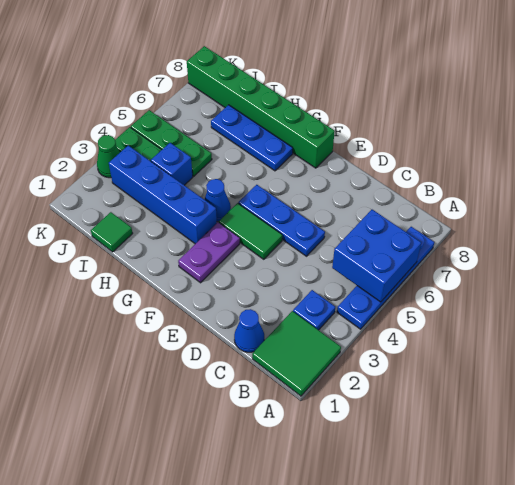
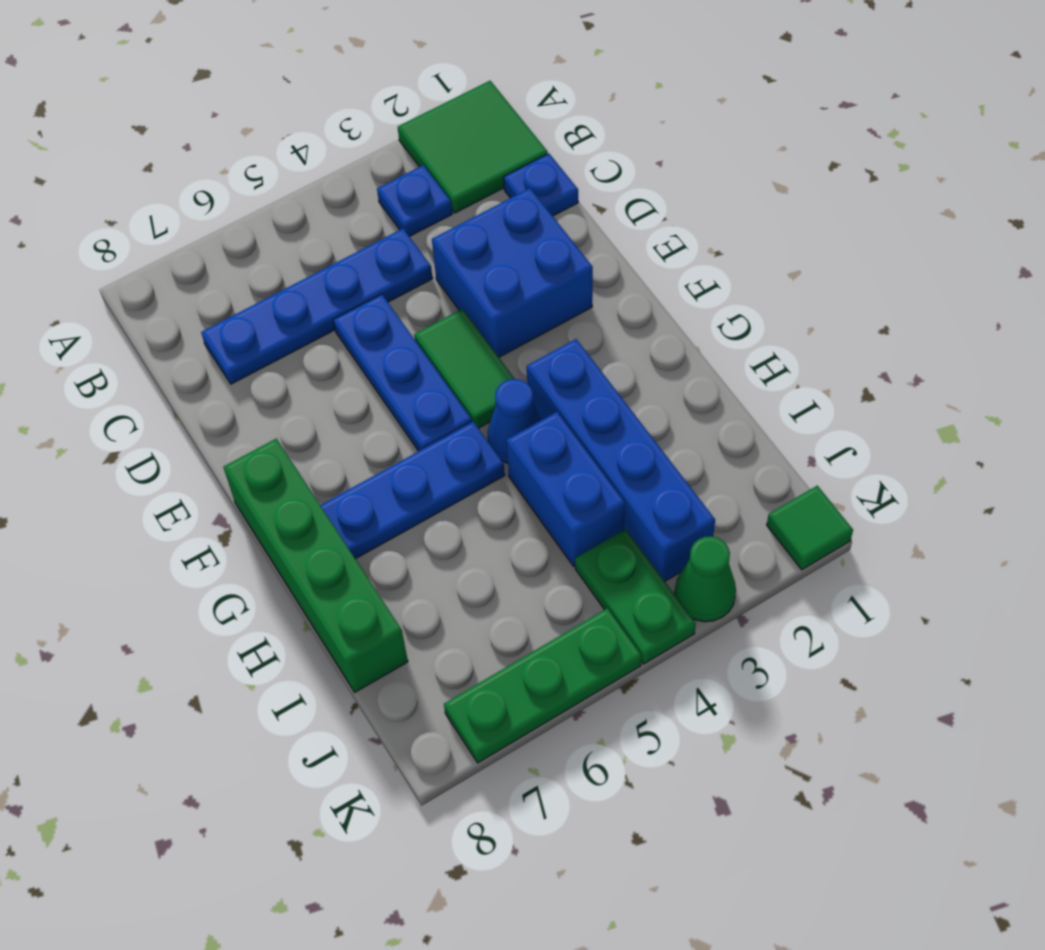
blue 1x4 plate [337,227,434,329] -> blue 1x4 plate moved to [201,229,433,384]
blue 2x2 brick [332,210,421,302] -> blue 2x2 brick moved to [432,188,593,357]
blue 1x1 cone [234,309,264,352] -> blue 1x1 plate [504,154,578,216]
purple 1x2 plate [178,222,240,283] -> none
green 1x6 brick [187,46,335,168] -> green 1x4 brick [224,439,408,692]
blue 1x3 plate [211,105,293,171] -> blue 1x3 plate turned to [320,422,505,559]
green 1x1 tile [91,212,133,252] -> green 1x1 tile moved to [767,486,853,570]
blue 1x1 brick [151,143,193,185] -> blue 1x2 brick [506,412,625,566]
green 1x3 plate [131,110,212,176] -> green 1x3 plate turned to [444,608,642,763]

